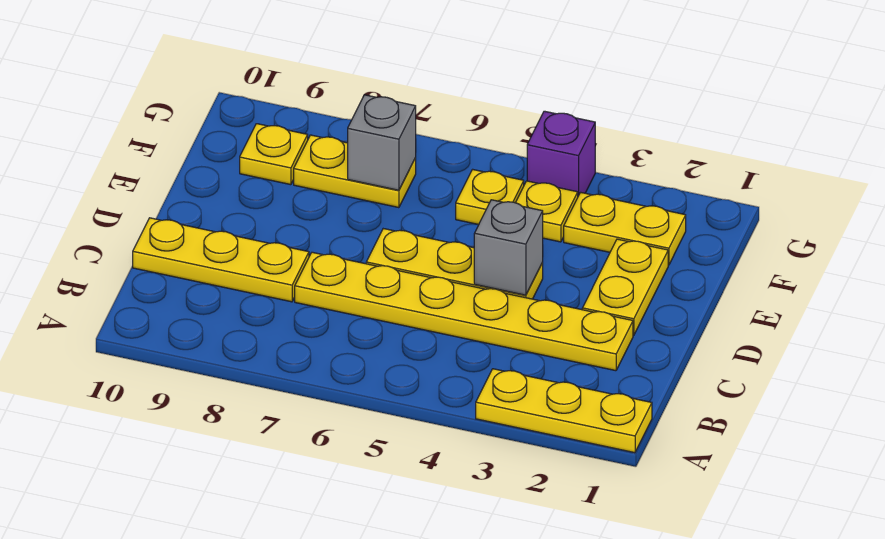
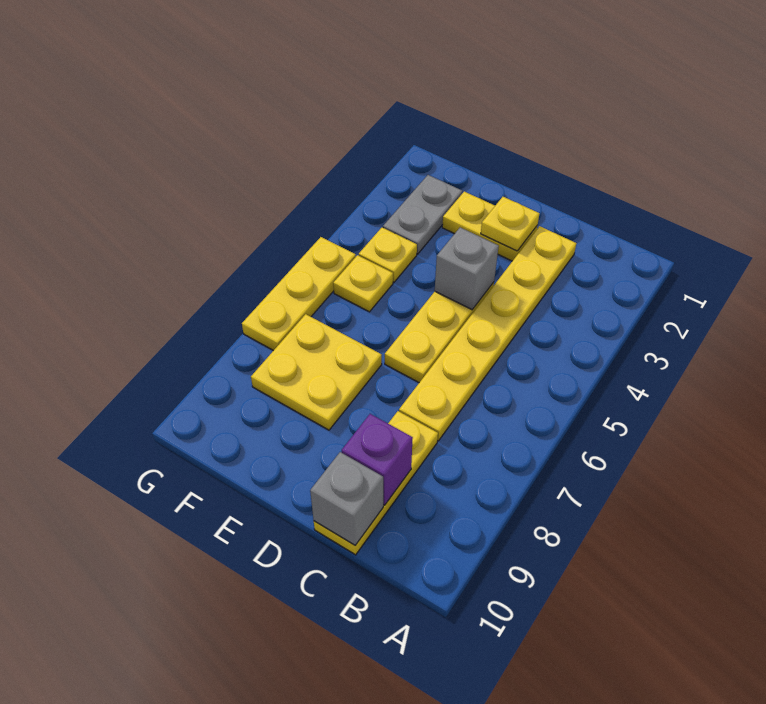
yellow 1x3 plate [476,369,652,453] -> yellow 1x3 plate moved to [242,237,356,351]
yellow 1x2 plate [564,192,686,265] -> grey 1x2 plate [383,175,462,254]
yellow 1x2 plate [294,135,416,208] -> yellow 2x2 plate [251,314,382,430]
grey 1x1 brick [348,95,416,190] -> grey 1x1 brick moved to [310,452,383,545]
yellow 1x1 plate [240,124,308,185] -> yellow 1x1 plate moved to [481,197,539,251]
purple 1x1 brick [527,111,595,196] -> purple 1x1 brick moved to [342,414,413,505]

